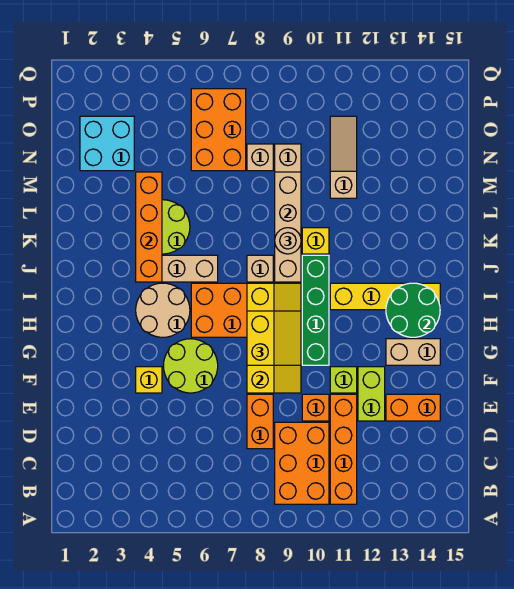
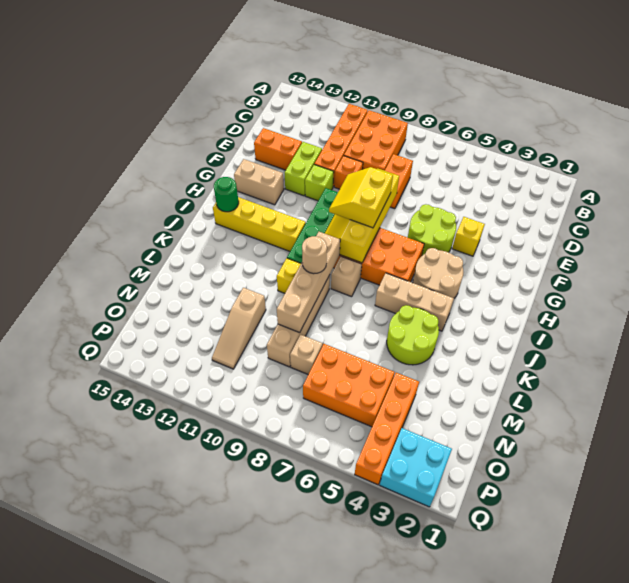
green 2x2 round brick [386,283,440,337] -> green 1x1 round brick [214,177,239,212]
orange 1x4 brick [136,172,162,282] -> orange 1x4 brick moved to [355,373,419,485]
cyan 2x2 brick [80,116,134,171] -> cyan 2x2 brick moved to [380,428,452,507]
orange 2x3 brick [191,89,246,171] -> orange 2x3 brick turned to [303,344,395,427]

